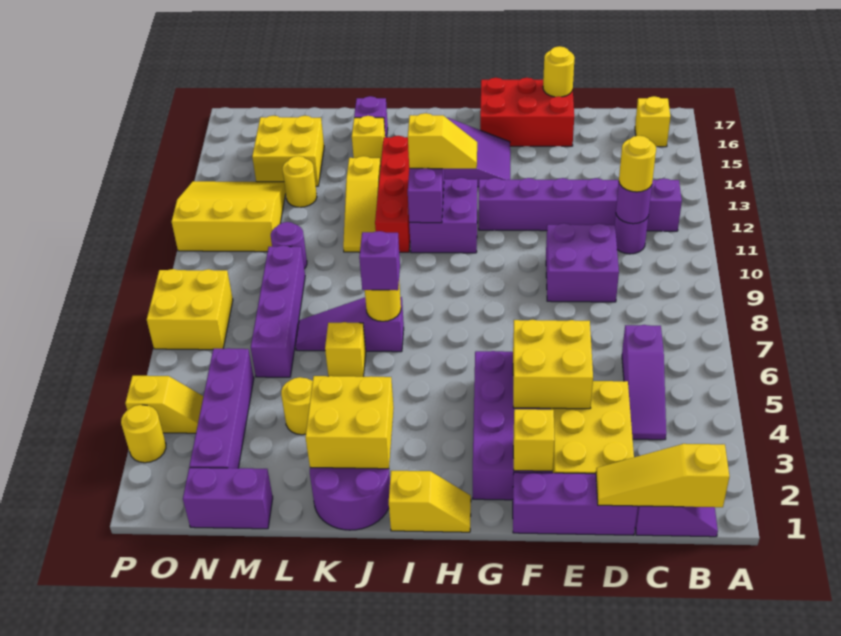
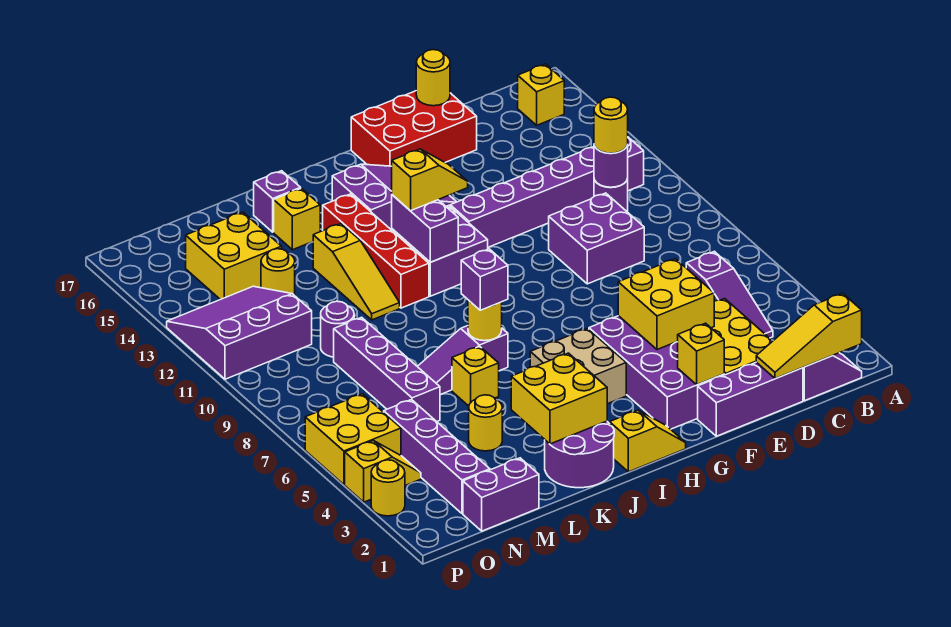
none -> tan 2x2 brick [530,328,626,404]
yellow 3x3 slope [172,181,286,252] -> purple 3x3 slope [167,286,312,379]
yellow 2x2 brick [147,269,233,350] -> yellow 2x2 brick moved to [305,394,401,485]

